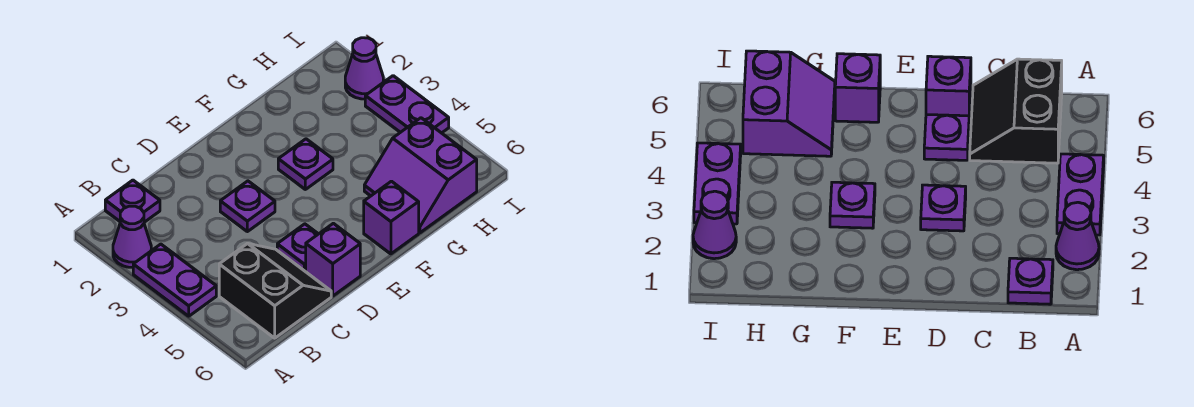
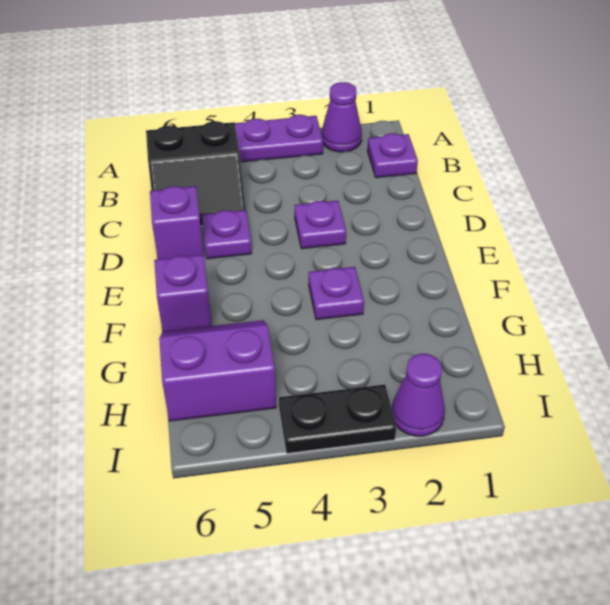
purple 1x2 plate [365,76,449,133] -> black 1x2 plate [279,384,396,454]

